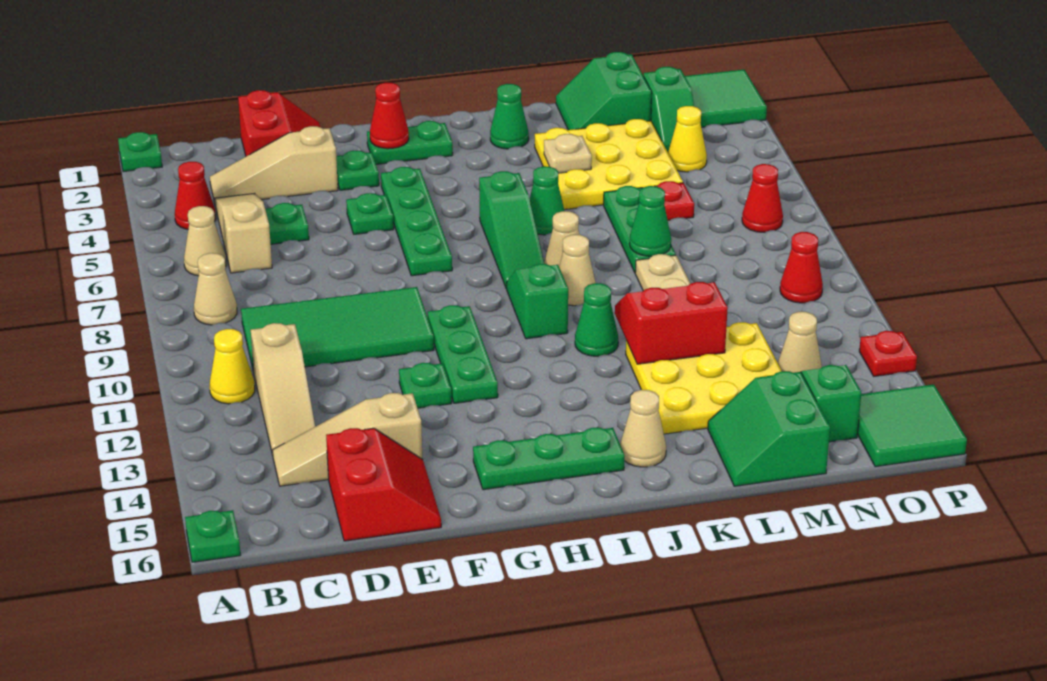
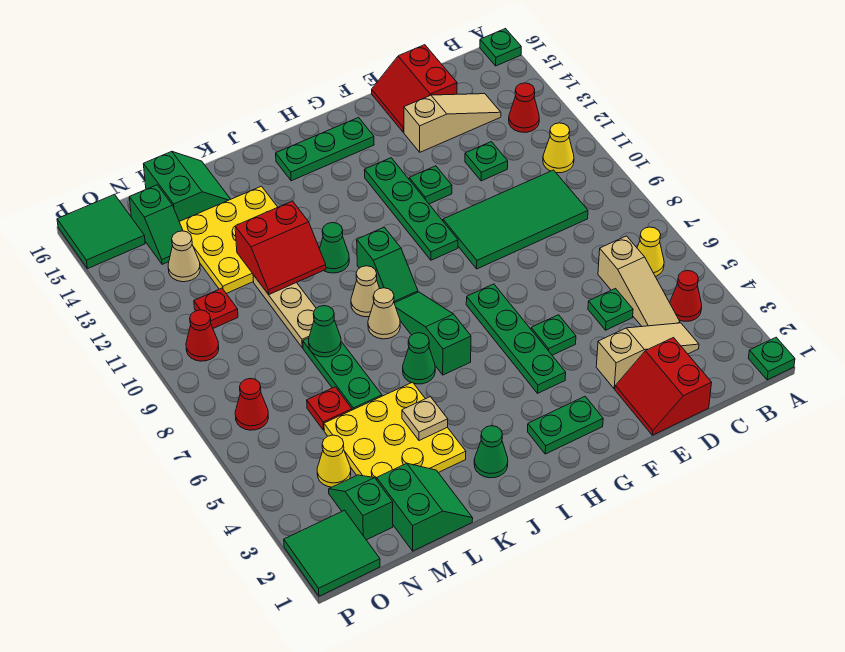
tan 1x1 cone [184,206,226,276] -> yellow 1x1 cone [637,227,664,276]
tan 1x1 cone [194,253,237,325] -> none
tan 1x3 slope [251,323,315,455] -> none
green 1x1 plate [336,151,379,190] -> green 1x1 plate moved to [465,142,508,181]
red 1x1 cone [370,83,409,149] -> red 1x1 cone moved to [509,83,539,132]
green 1x3 plate [428,305,498,403] -> green 1x4 plate [365,158,458,260]
tan 1x1 cone [620,390,666,467] -> none
red 1x1 plate [859,331,917,376] -> red 1x1 plate moved to [194,288,238,328]

